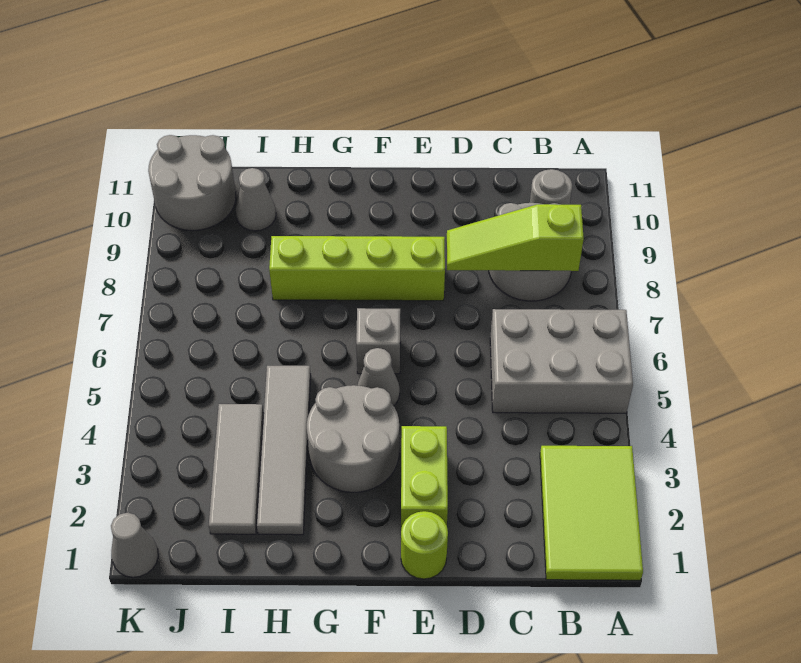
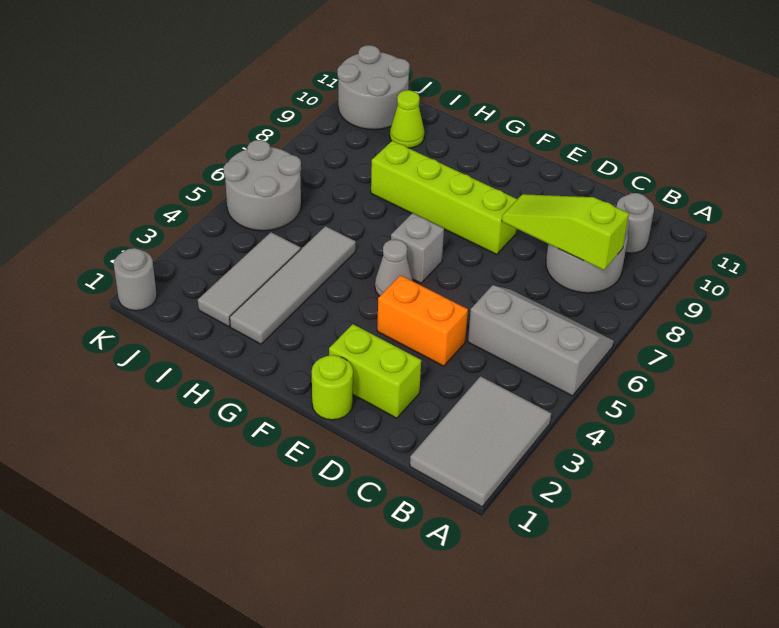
lime 2x3 tile [540,446,643,580] -> grey 2x3 tile [410,376,551,507]
grey 2x3 brick [490,309,633,413] -> grey 2x3 slope [468,285,614,396]
none -> orange 1x2 brick [377,275,468,366]
lime 1x2 brick [401,426,448,529] -> lime 1x2 brick turned to [329,324,421,418]
grey 2x2 round brick [307,385,399,492] -> grey 2x2 round brick moved to [223,140,301,231]
grey 1x1 cone [236,168,276,231] -> lime 1x1 cone [390,90,424,148]
grey 1x1 cone [111,513,158,577] -> grey 1x1 round brick [114,248,157,311]

